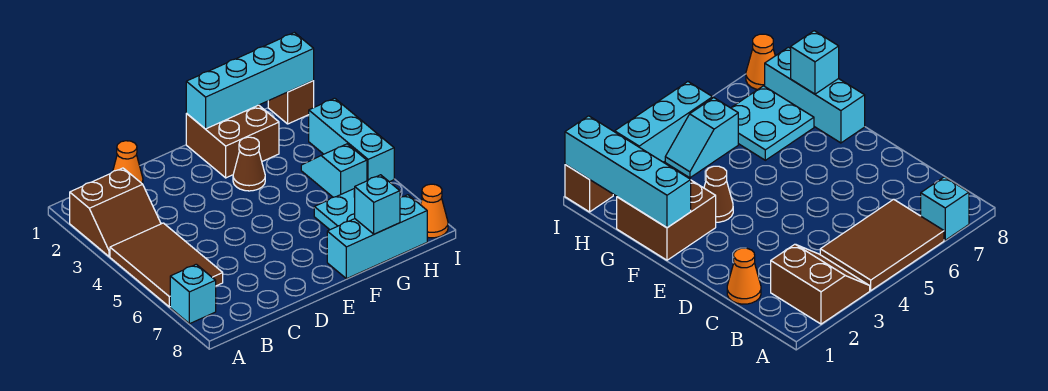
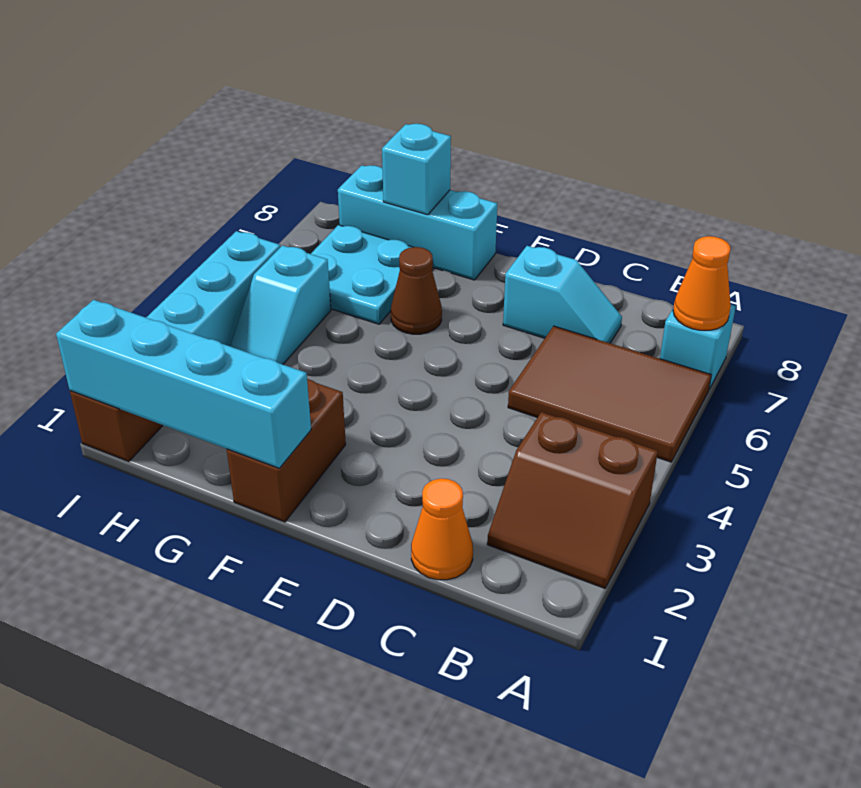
brown 2x2 slope [70,168,161,256] -> brown 2x2 slope turned to [487,412,658,588]
brown 2x3 tile [110,223,223,307] -> brown 2x3 tile turned to [508,326,711,462]
none -> cyan 1x2 slope [503,246,622,343]
brown 2x2 brick [186,105,279,178] -> brown 1x2 brick [227,379,346,522]
brown 1x1 cone [233,137,265,191] -> brown 1x1 cone moved to [391,247,442,334]
orange 1x1 cone [421,184,448,238] -> orange 1x1 cone moved to [673,236,731,330]

